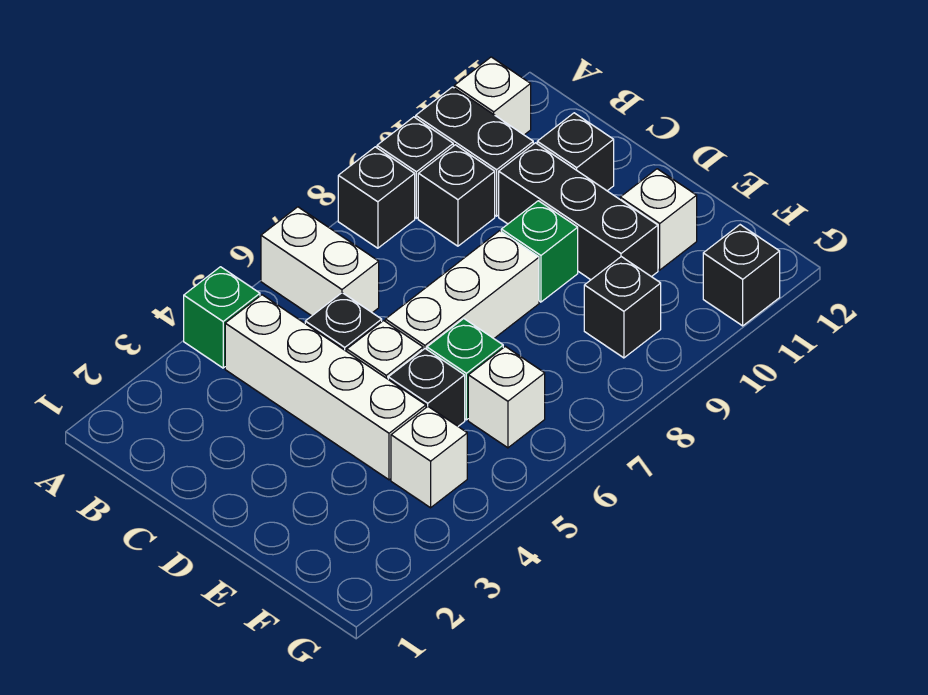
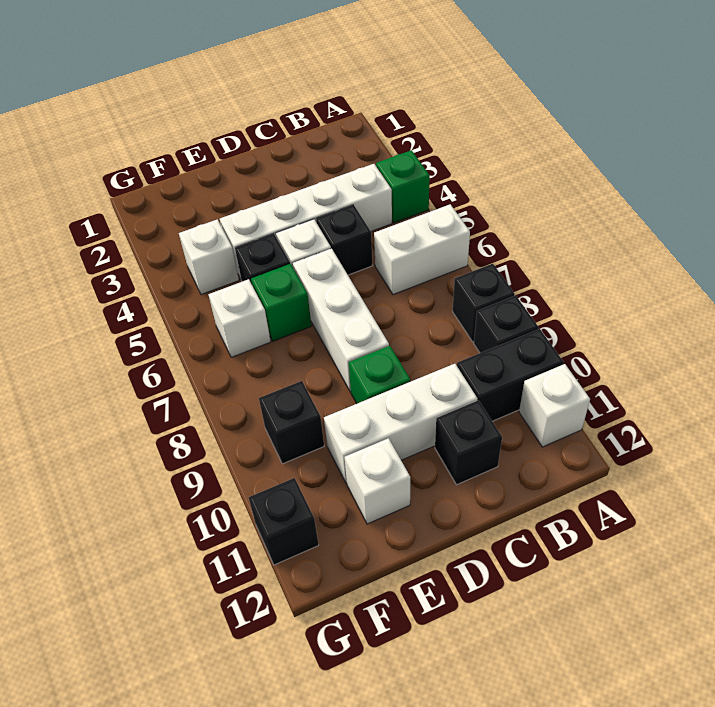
black 1x1 brick [418,145,495,246] -> none
black 1x3 brick [499,143,658,280] -> white 1x3 brick [324,364,477,484]

